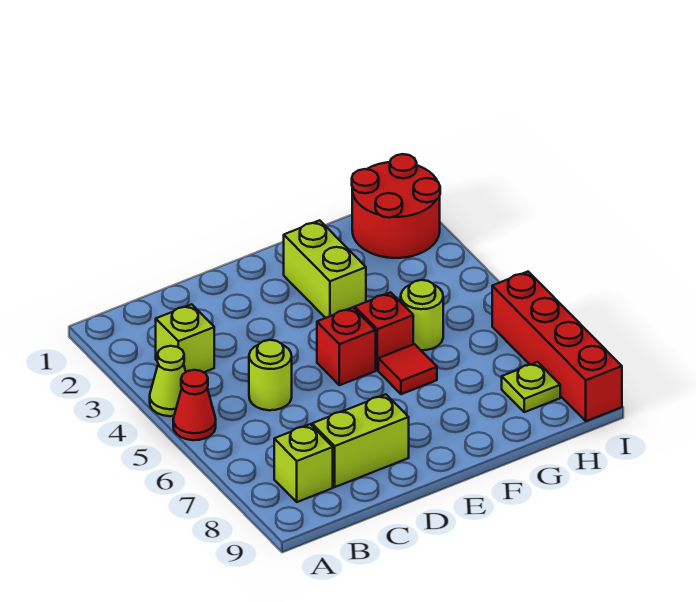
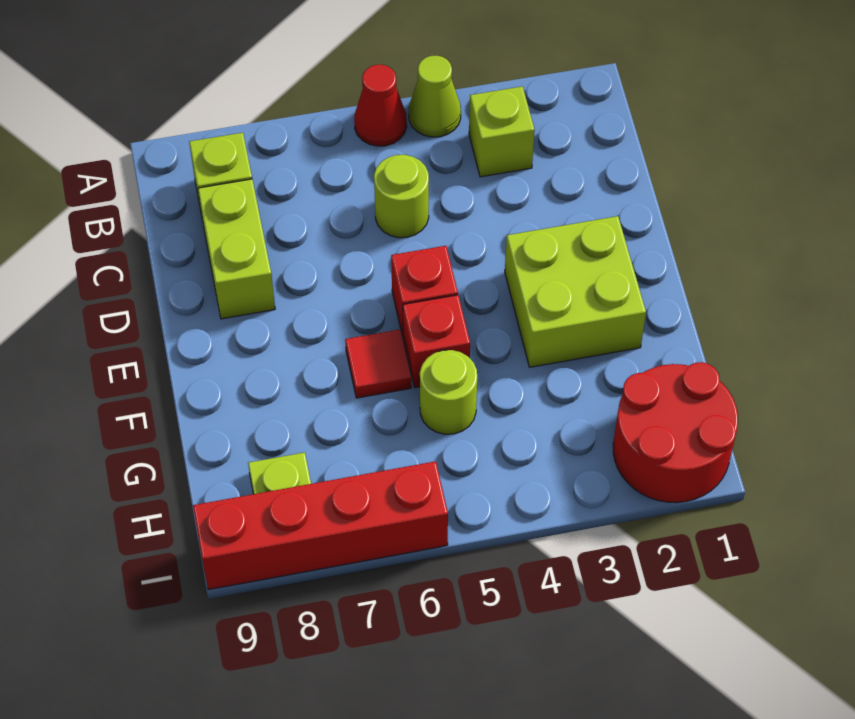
lime 1x2 brick [284,220,366,318] -> lime 2x2 brick [505,216,646,367]

